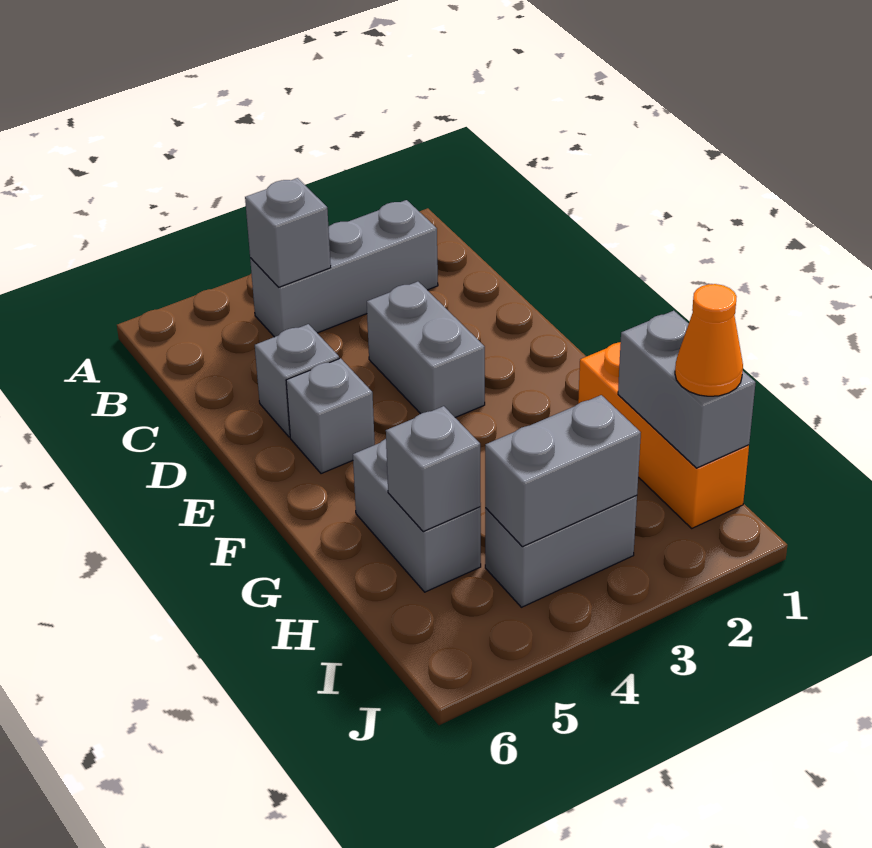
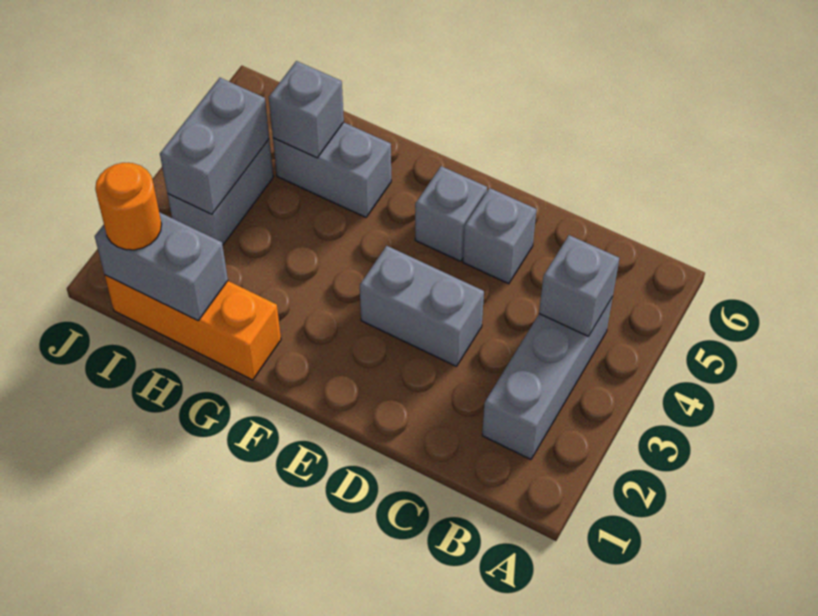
orange 1x1 cone [675,284,743,396] -> orange 1x1 round brick [95,163,162,250]

